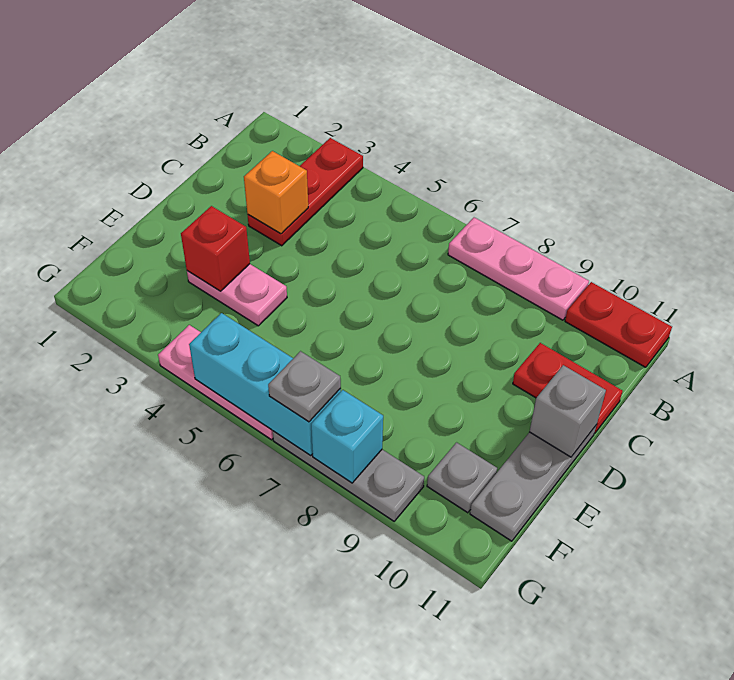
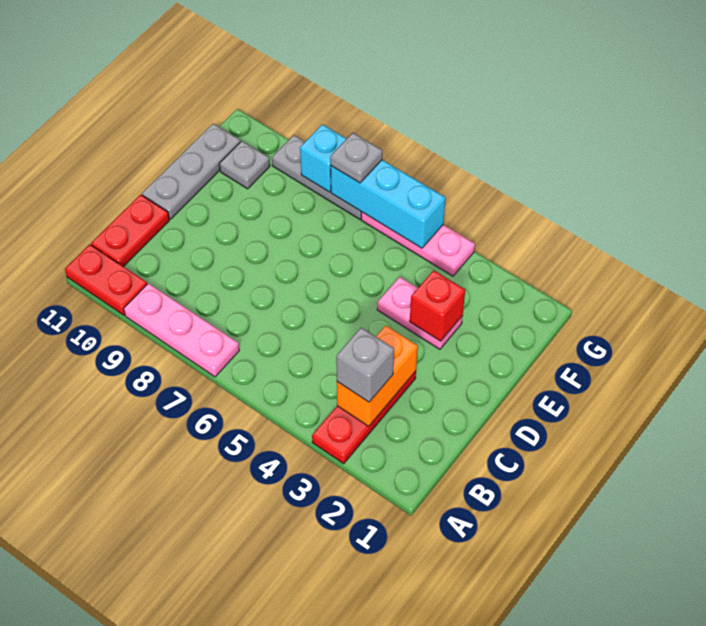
orange 1x1 brick [244,151,308,234] -> orange 1x2 brick [337,326,418,426]
red 1x2 plate [513,343,622,433] -> red 1x2 plate turned to [91,195,169,267]
grey 1x1 brick [529,365,606,457] -> grey 1x1 brick moved to [336,328,394,402]

